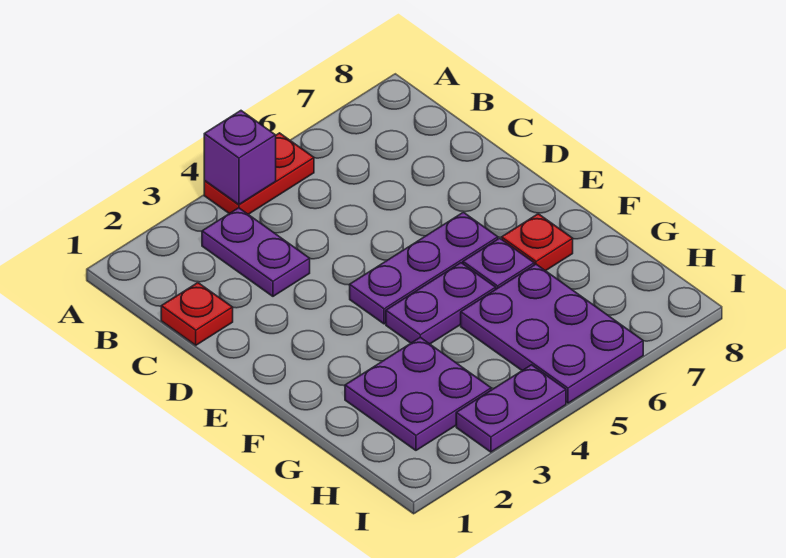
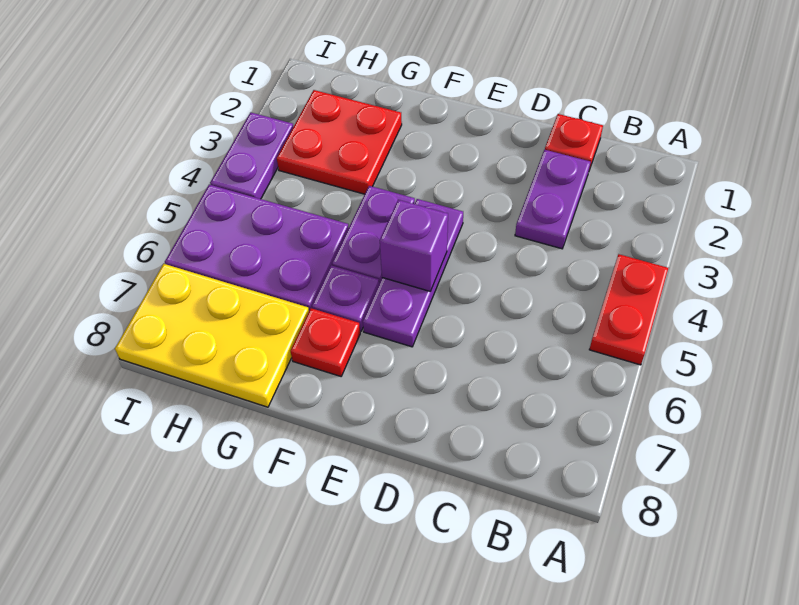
purple 1x1 brick [204,111,276,205] -> purple 1x1 brick moved to [380,200,448,291]
purple 1x2 plate [202,208,310,296] -> purple 1x2 plate turned to [515,150,591,249]
purple 2x2 plate [345,337,491,450] -> red 2x2 plate [277,90,402,194]
none -> yellow 2x3 plate [115,264,309,407]

